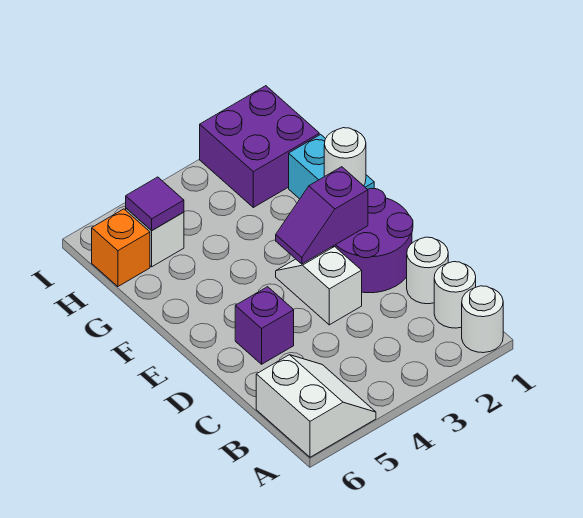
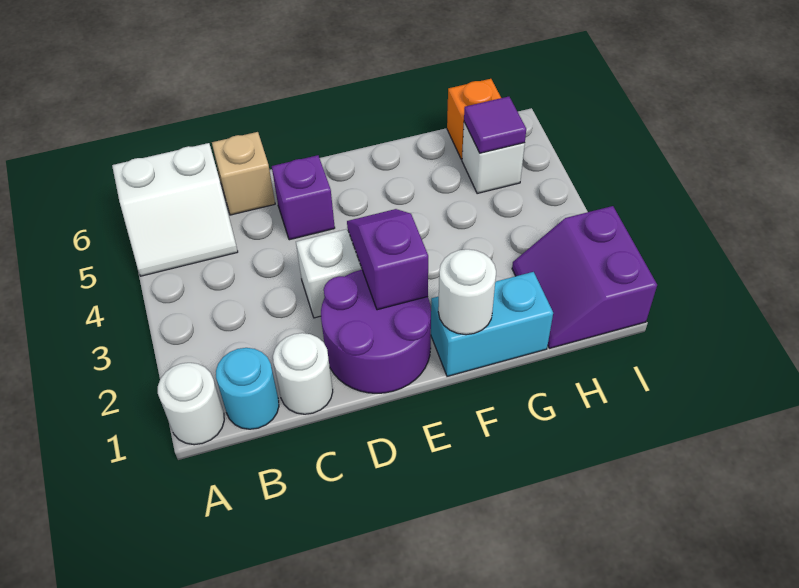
white 1x1 round brick [434,262,476,328] -> cyan 1x1 round brick [216,348,279,429]
none -> tan 1x1 brick [212,132,275,215]
purple 2x2 brick [200,86,319,207] -> purple 2x2 slope [512,206,657,348]

